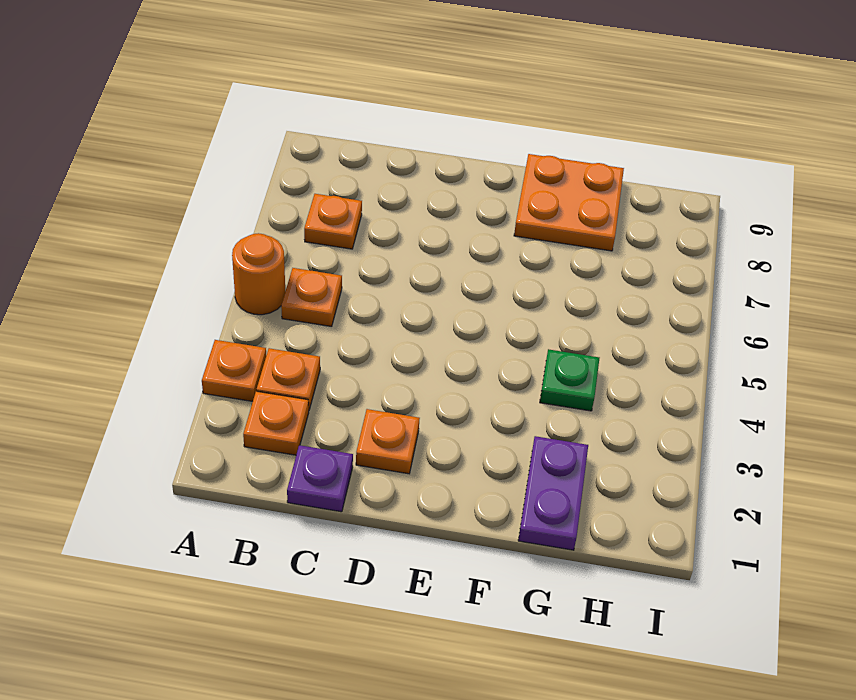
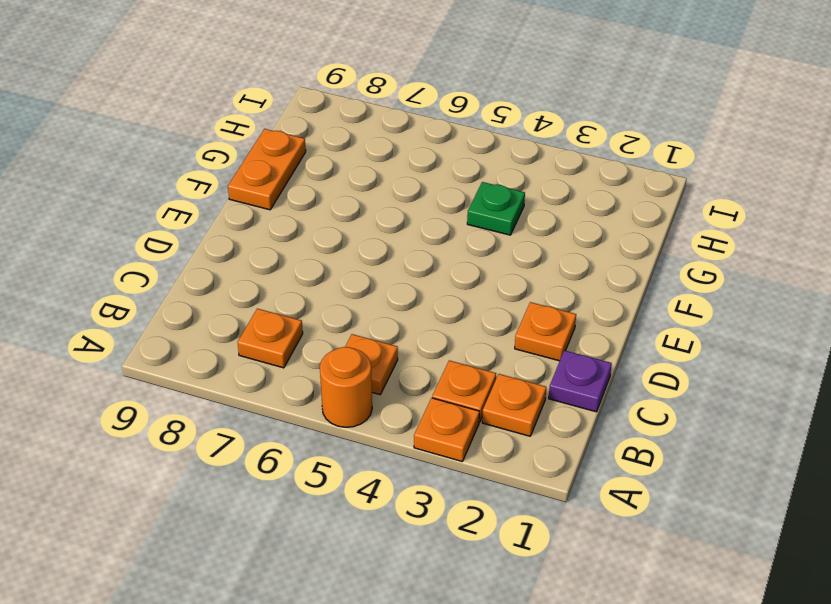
orange 2x2 plate [514,154,624,251] -> orange 1x2 plate [228,129,306,210]
purple 1x2 plate [518,436,588,550] -> none

